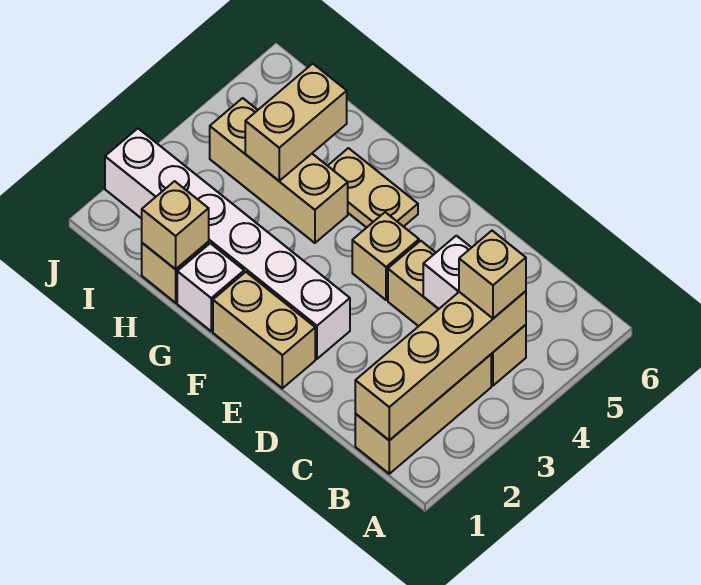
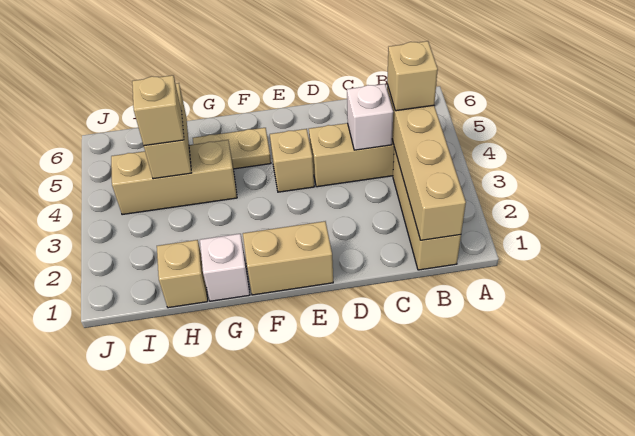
white 1x6 brick [105,129,350,359] -> none
tan 1x1 brick [142,181,209,269] -> tan 1x1 brick moved to [132,75,184,146]

